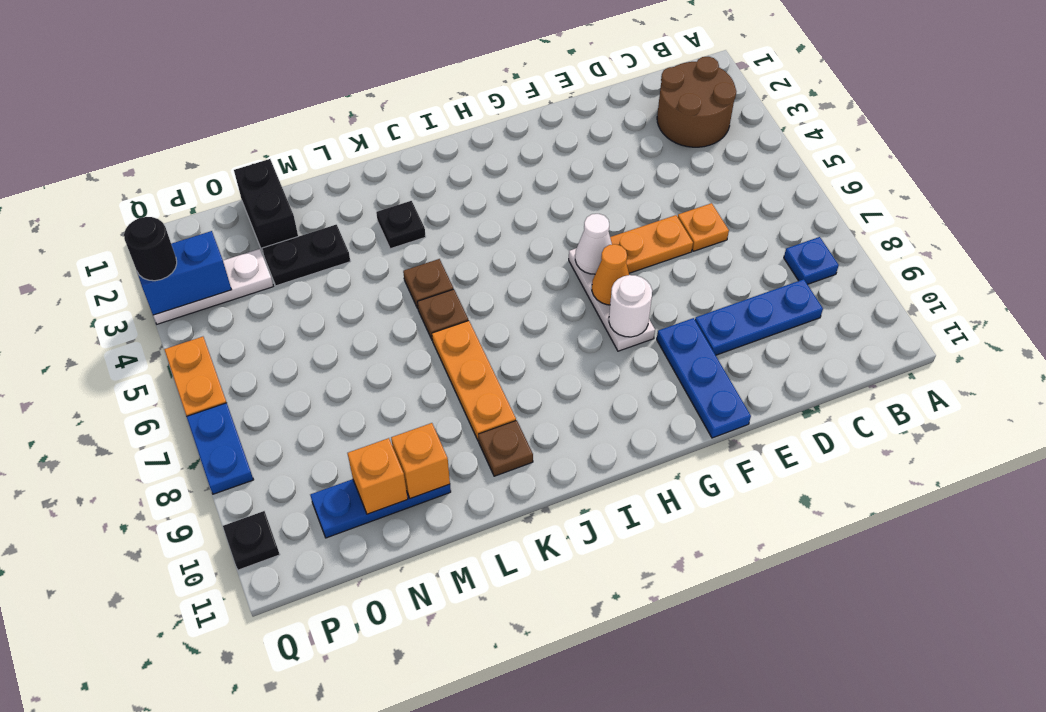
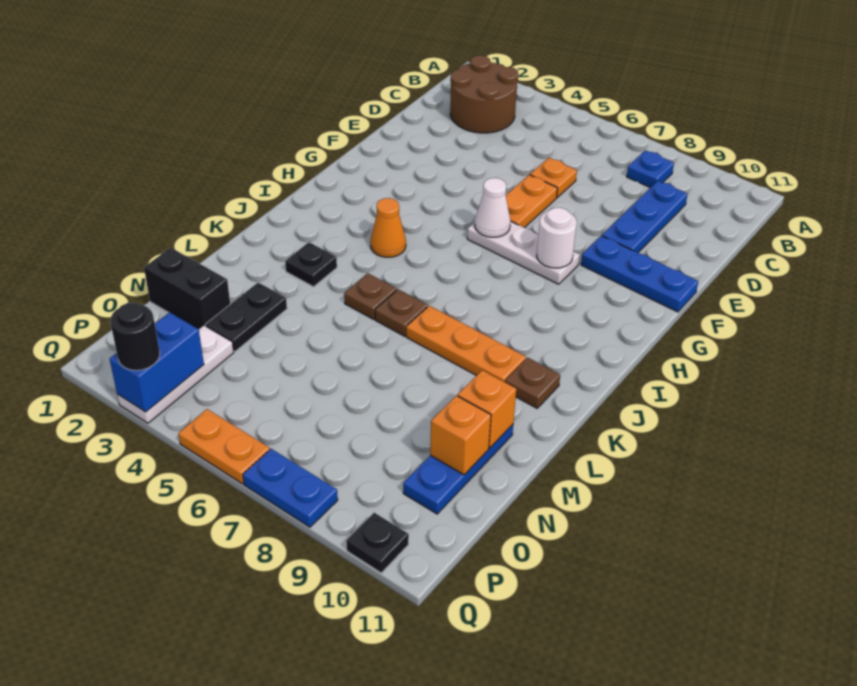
orange 1x1 cone [592,244,629,305] -> orange 1x1 cone moved to [370,198,406,257]

